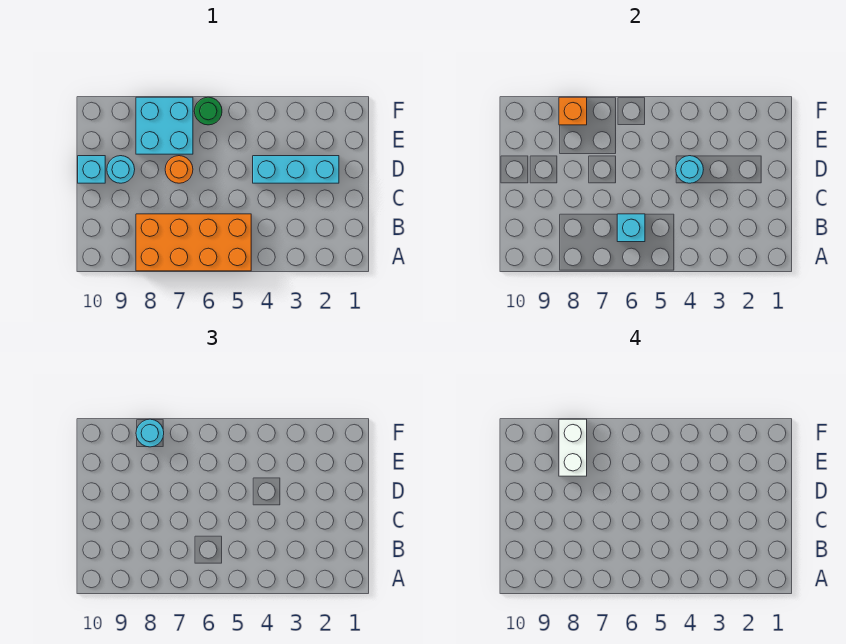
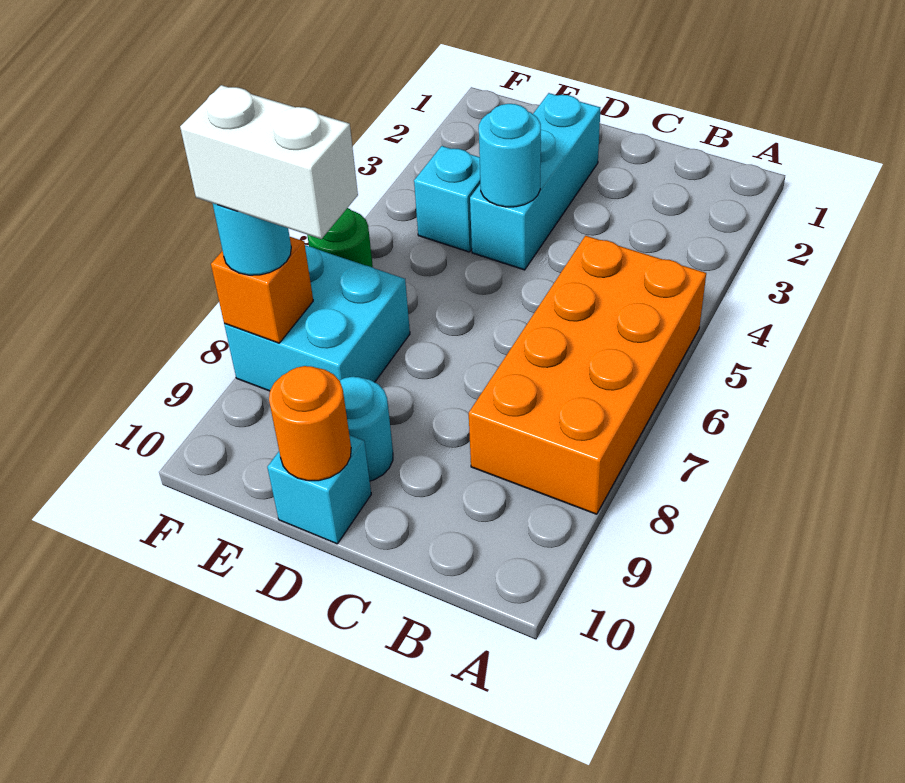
cyan 1x1 brick [617,214,645,242] -> cyan 1x1 brick moved to [414,146,480,252]
orange 1x1 round brick [165,156,193,183] -> orange 1x1 round brick moved to [269,366,351,481]

